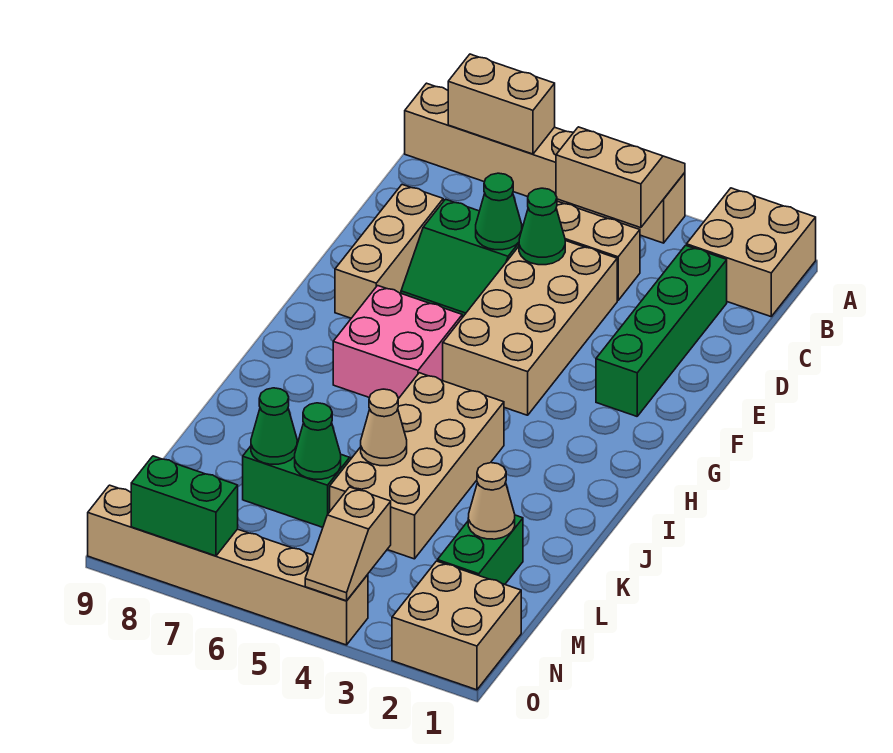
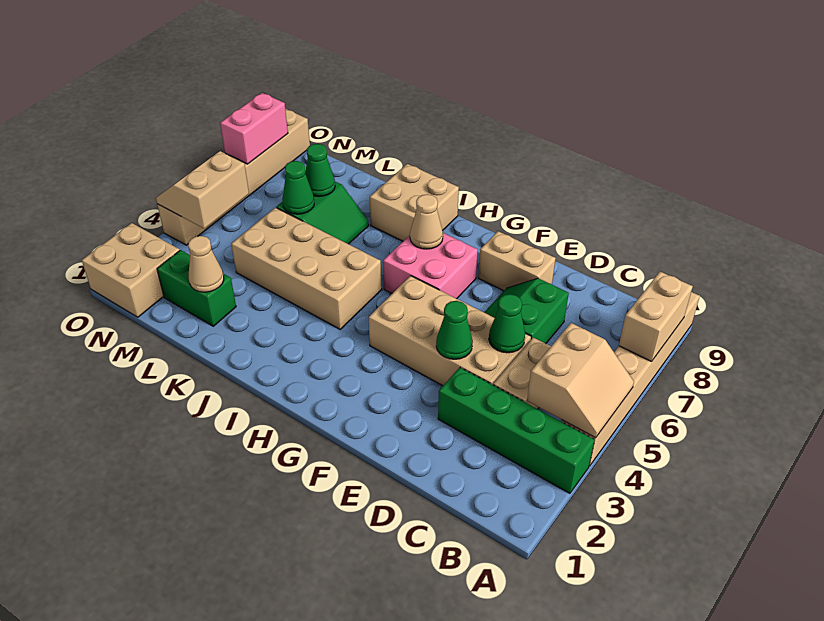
tan 2x2 brick [687,188,816,317] -> tan 2x2 brick moved to [370,164,459,241]
green 1x4 brick [596,245,727,416] -> green 1x4 brick moved to [438,368,594,493]
green 1x1 cone [476,173,522,250] -> green 1x1 cone moved to [436,301,473,359]
tan 1x3 brick [335,185,443,318] -> tan 1x2 brick [478,231,556,291]
tan 1x1 cone [361,389,407,466] -> tan 1x1 cone moved to [410,194,443,249]
tan 1x2 slope [305,487,391,601] -> tan 2x2 slope [156,151,249,229]
green 1x2 brick [131,456,238,556] -> pink 1x2 brick [220,93,288,164]

